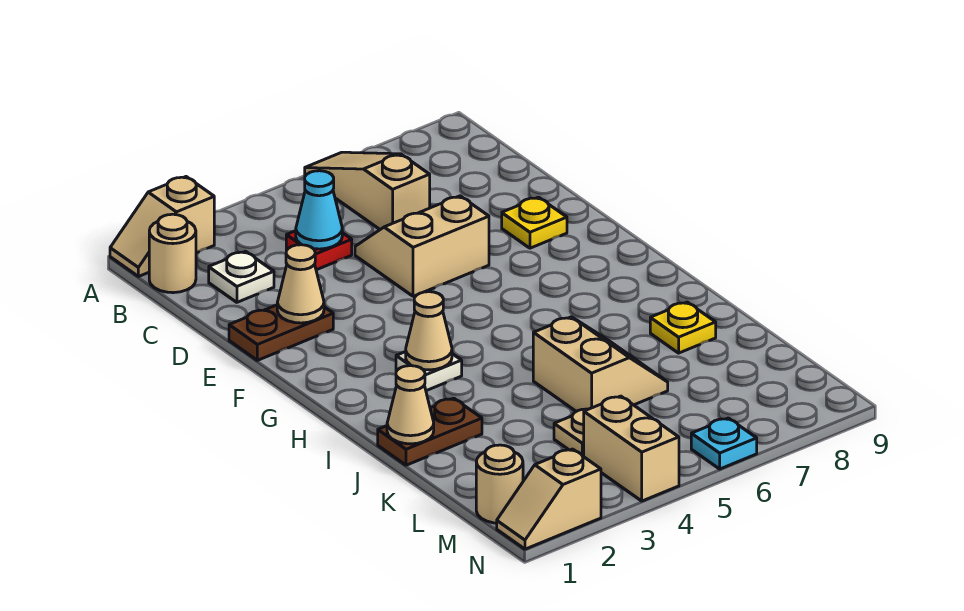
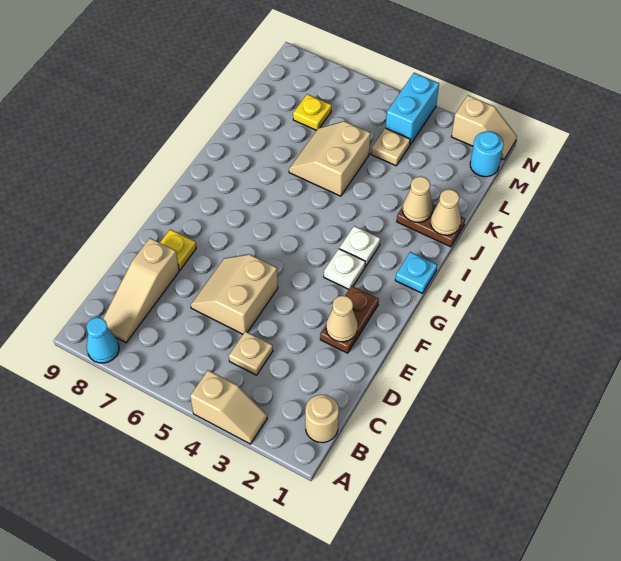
tan 1x2 slope [110,177,214,277] -> tan 1x2 slope moved to [190,370,267,444]
tan 1x3 slope [305,152,430,229] -> tan 1x3 slope moved to [103,238,179,343]
white 1x1 plate [209,252,274,302] -> white 1x1 plate moved to [324,249,365,289]
red 1x1 plate [286,231,352,270] -> tan 1x1 plate [229,331,273,375]
cyan 1x1 cone [296,171,342,249] -> cyan 1x1 cone moved to [86,317,119,363]
tan 2x2 slope [355,196,489,296] -> tan 2x2 slope turned to [191,254,278,334]
brown 1x2 plate [229,305,333,360] -> brown 1x2 plate turned to [320,286,379,353]
tan 1x1 cone [406,292,452,370] -> tan 1x1 cone moved to [403,176,433,222]
yellow 1x1 plate [650,302,716,353] -> yellow 1x1 plate moved to [293,94,331,130]
tan 1x1 round brick [476,445,523,523] -> cyan 1x1 round brick [470,131,503,177]
tan 1x2 brick [584,396,679,501] -> cyan 1x2 brick [386,73,439,145]
cyan 1x1 plate [691,418,757,469] -> cyan 1x1 plate moved to [395,252,437,293]

